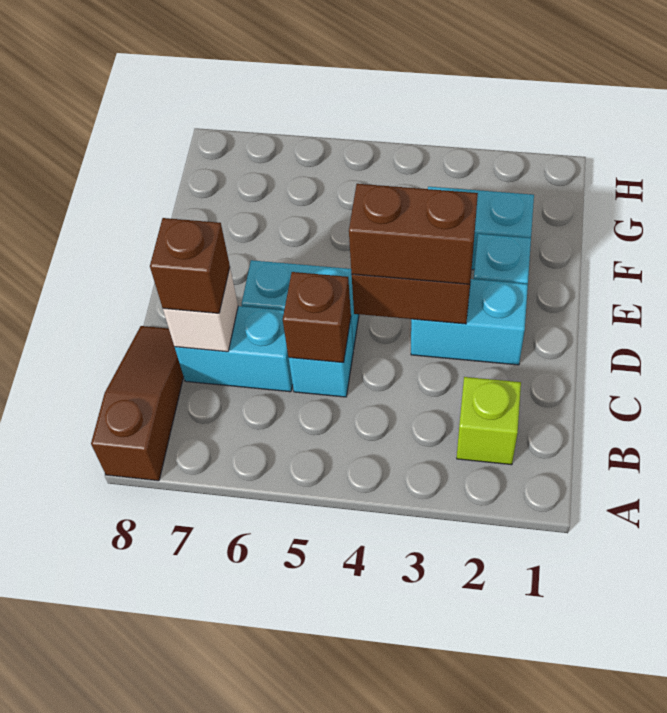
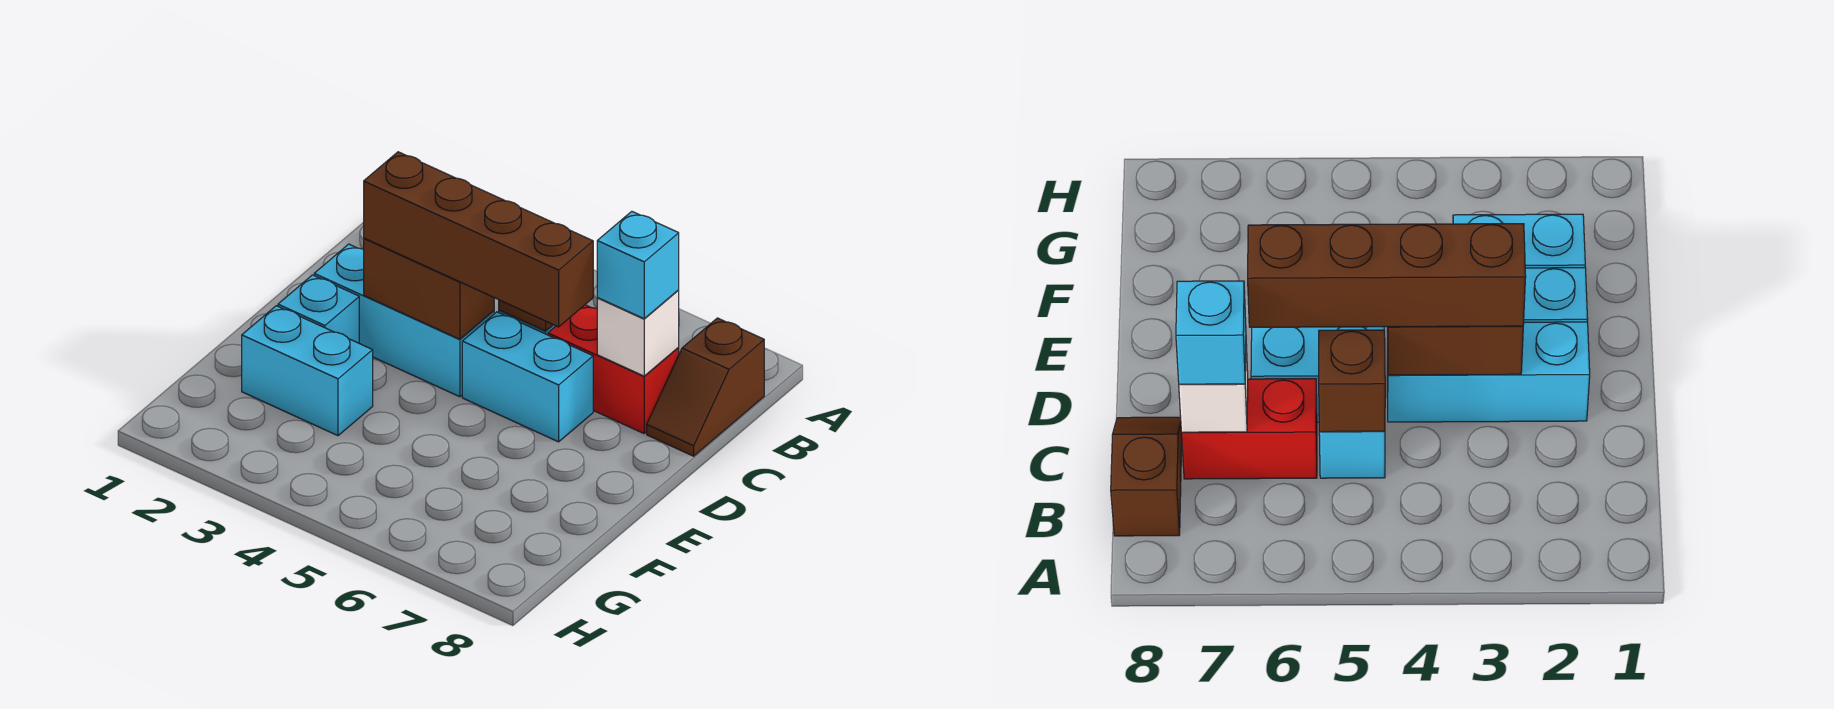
brown 1x3 slope [91,326,184,481] -> brown 1x2 slope [647,318,764,456]
lime 1x1 brick [457,377,521,465] -> none
cyan 1x2 brick [175,306,293,392] -> red 1x2 brick [548,305,679,433]
brown 1x1 brick [150,218,230,313] -> cyan 1x1 brick [597,211,679,319]
cyan 1x2 brick [411,279,528,365] -> cyan 1x3 brick [314,244,494,397]
brown 1x2 brick [349,184,478,284] -> brown 1x4 brick [364,152,593,327]

